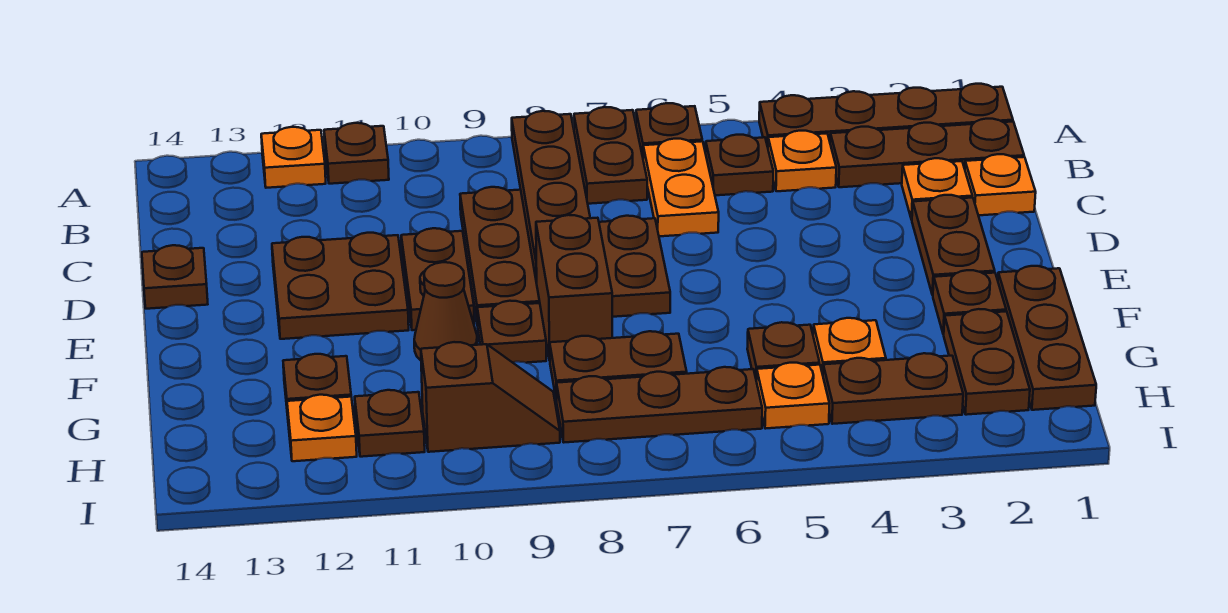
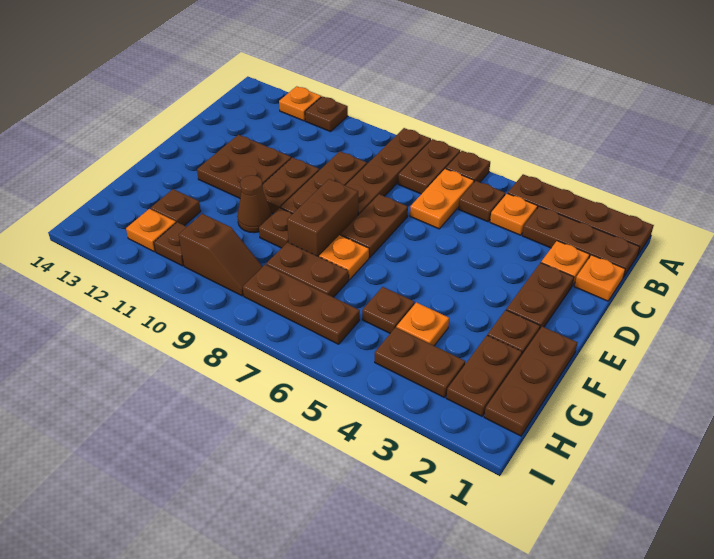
brown 1x1 plate [142,245,208,309] -> none
orange 1x1 plate [757,363,829,429] -> orange 1x1 plate moved to [319,235,369,280]

